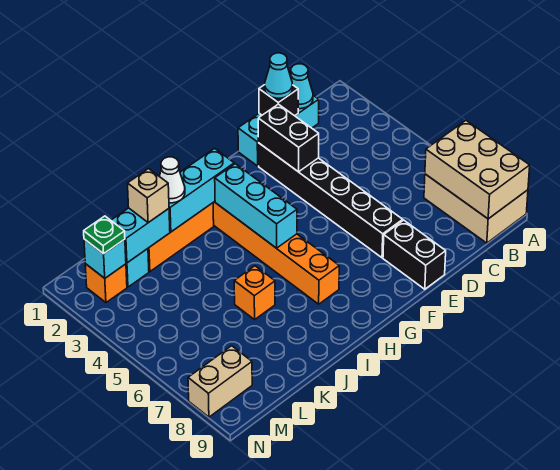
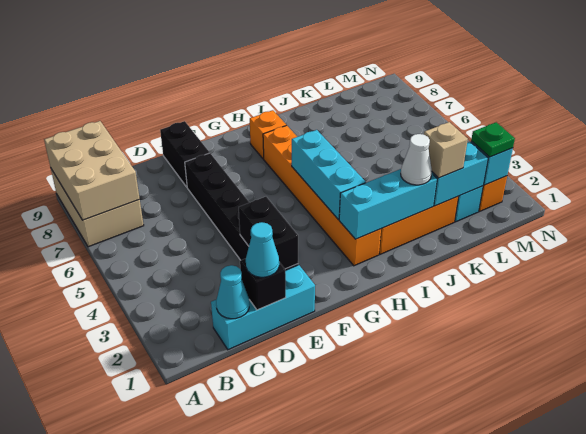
orange 1x1 brick [234,266,275,320] -> orange 1x1 brick moved to [250,110,286,159]
tan 1x2 brick [188,346,252,417] -> none

